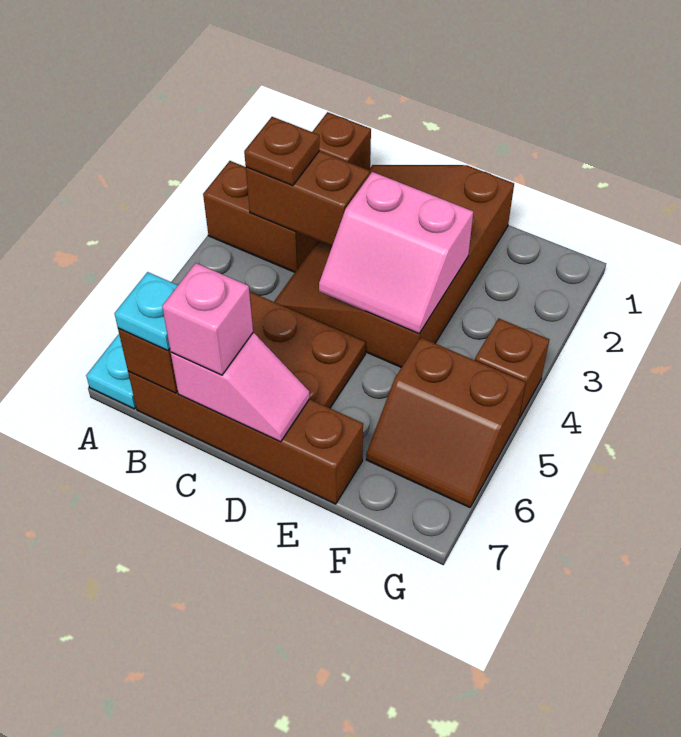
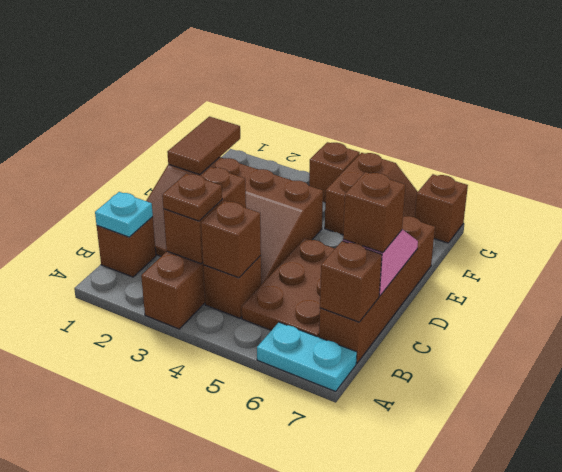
none -> brown 1x1 brick [203,255,261,318]
none -> brown 1x1 brick [201,201,261,278]
cyan 1x1 plate [115,272,178,351] -> cyan 1x1 plate moved to [95,192,153,237]
pink 1x1 brick [162,263,253,375] -> brown 1x1 brick [343,172,406,253]
pink 2x2 slope [319,172,473,334] -> none
none -> brown 1x2 tile [167,117,240,175]
none -> brown 1x1 brick [415,174,468,243]

